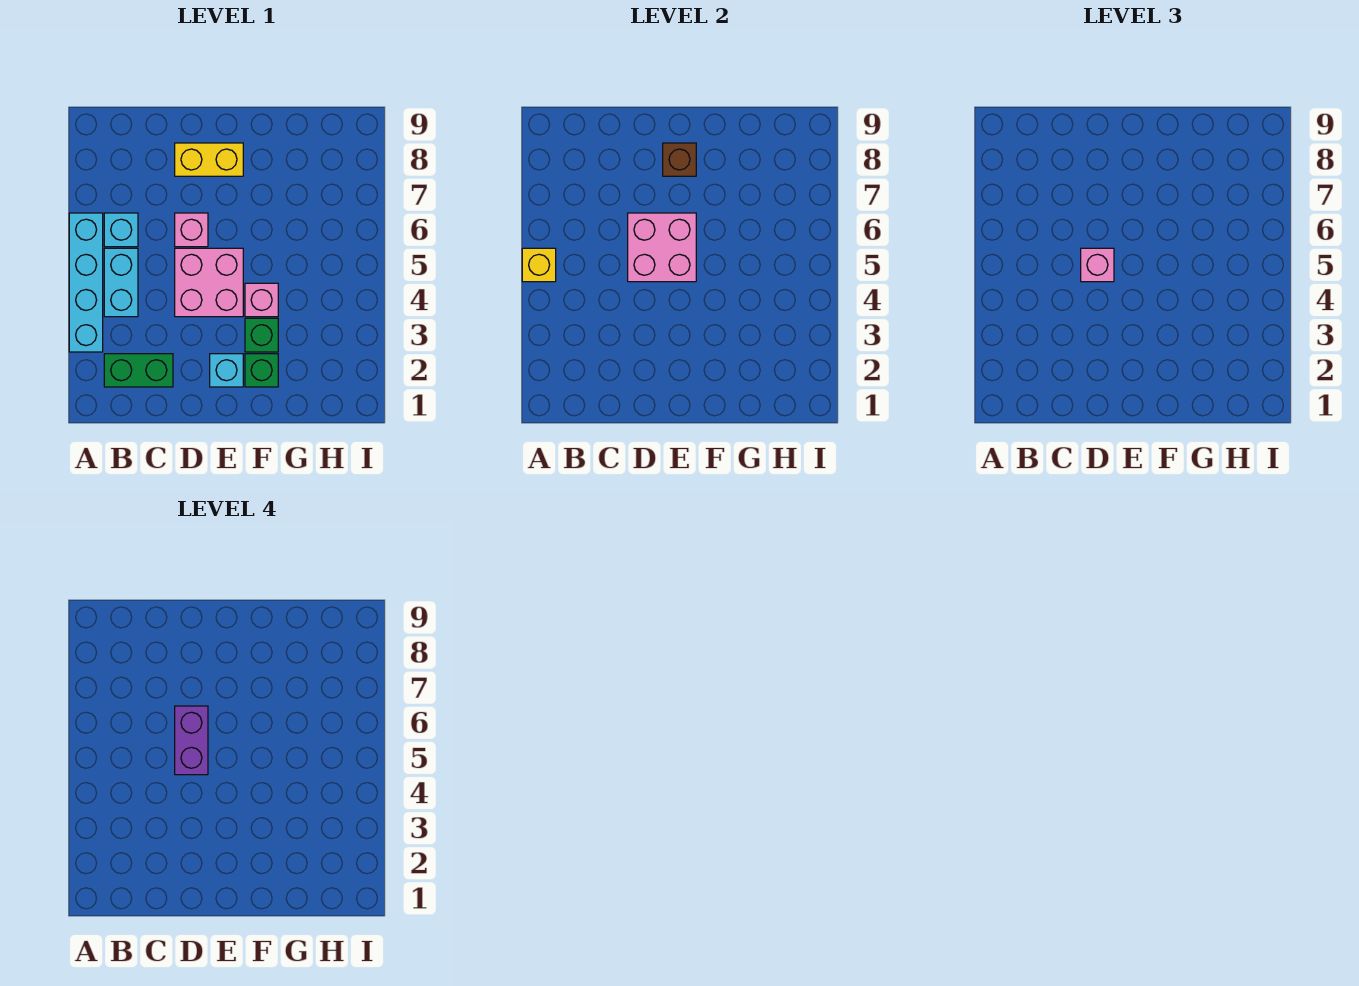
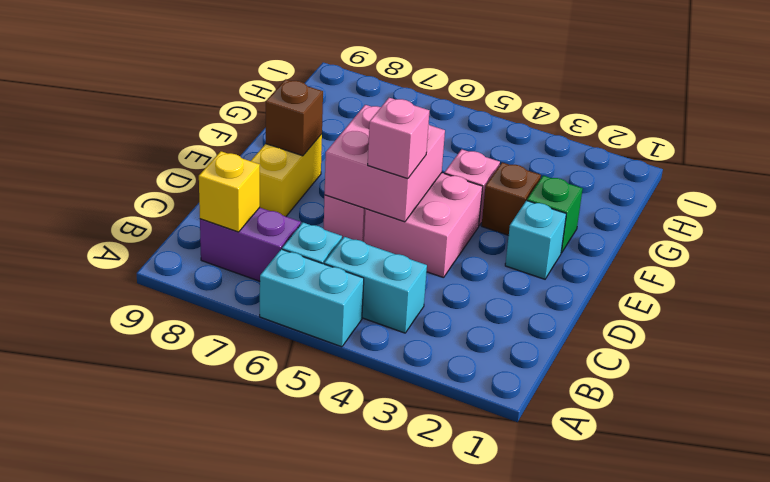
cyan 1x4 brick [69,213,103,352] -> cyan 1x2 brick [260,249,364,347]
yellow 1x1 brick [522,248,556,282] -> yellow 1x1 brick moved to [199,151,260,232]
green 1x2 brick [104,354,173,387] -> none
purple 1x2 brick [175,706,208,775] -> purple 1x2 brick moved to [200,208,301,281]
green 1x1 brick [245,318,278,352] -> brown 1x1 brick [482,162,541,235]

